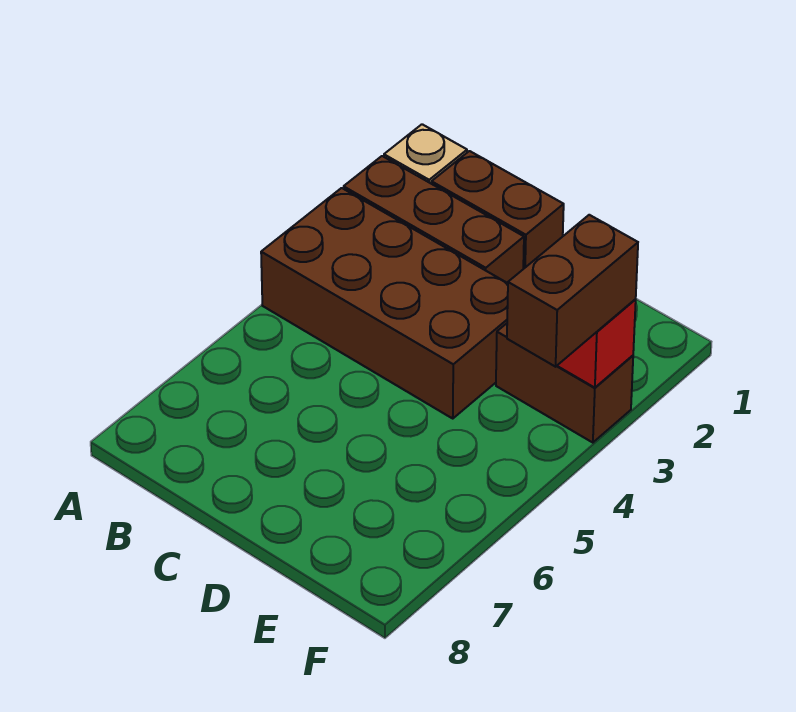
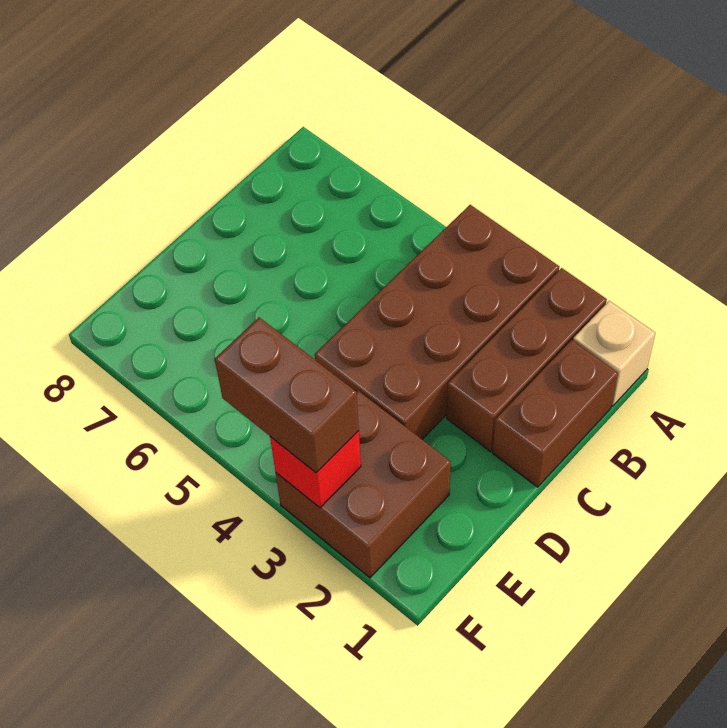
brown 1x2 brick [496,323,633,443] -> brown 2x2 brick [276,391,451,578]

